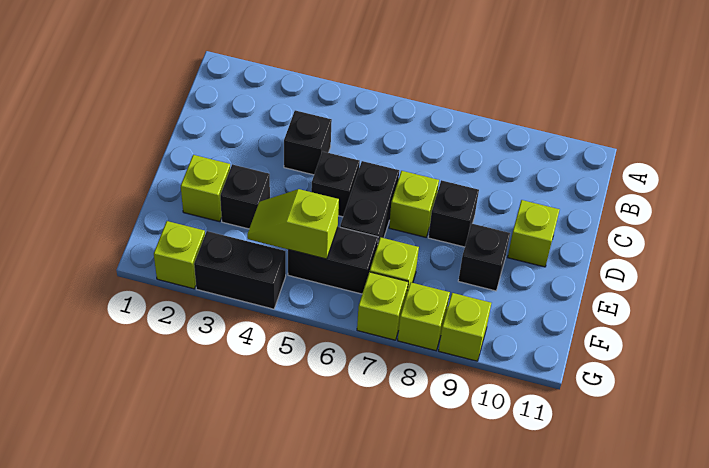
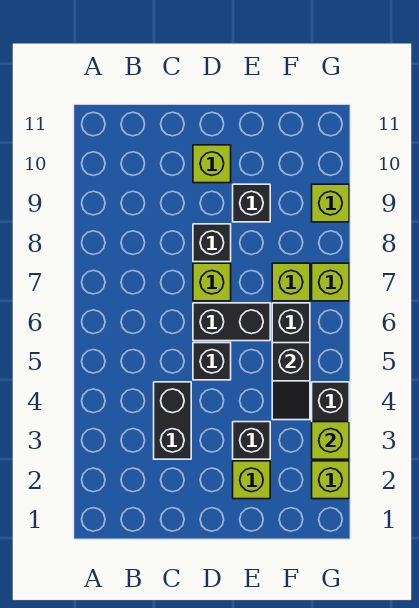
black 1x1 brick [284,110,332,175] -> black 1x2 brick [154,382,191,459]
lime 1x2 slope [247,189,339,259] -> black 1x2 slope [272,343,310,420]
lime 1x1 brick [398,282,450,351] -> lime 1x1 brick moved to [312,422,349,459]

